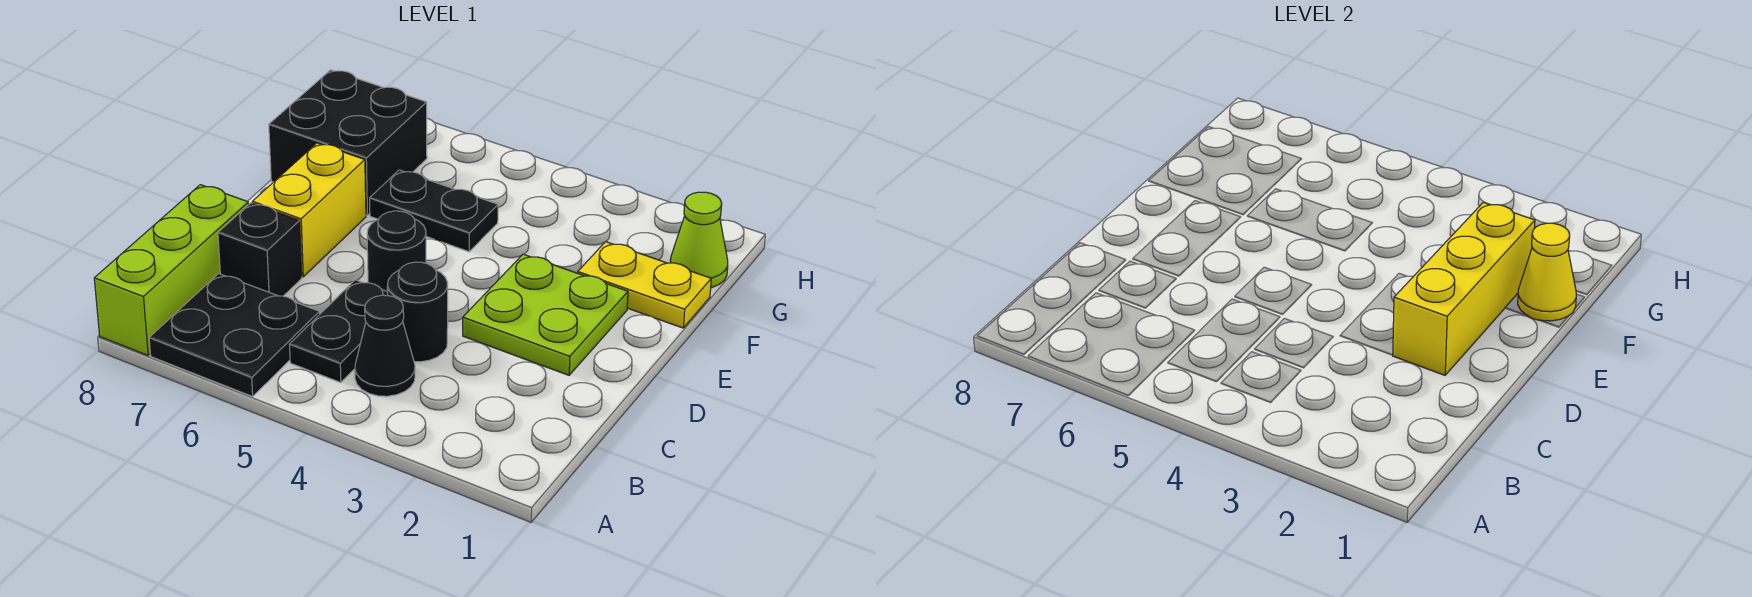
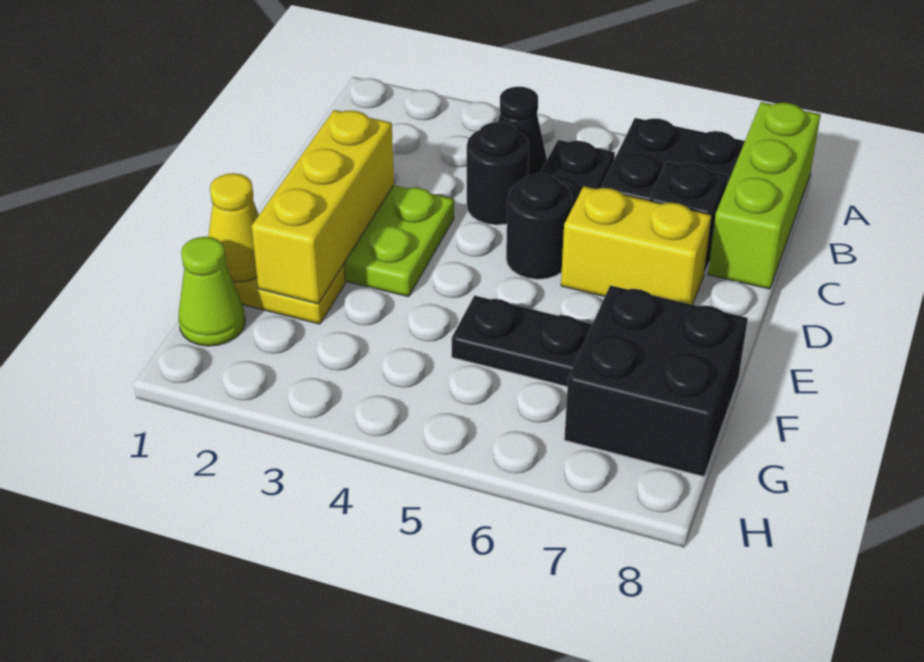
yellow 1x2 brick [252,143,366,277] -> yellow 1x2 brick turned to [561,186,712,305]

